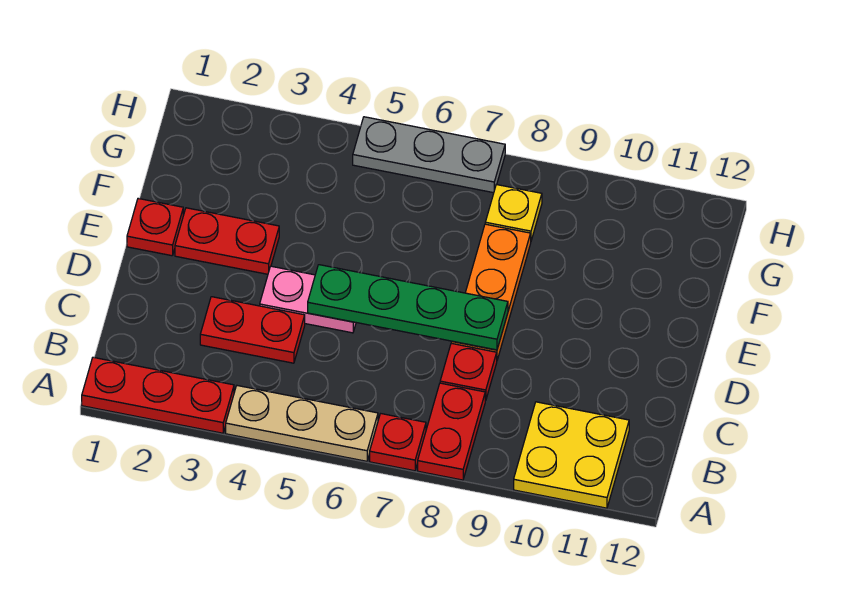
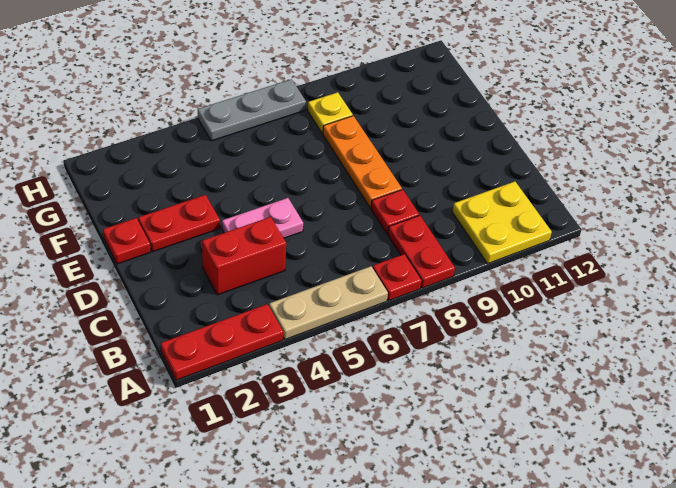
red 1x2 plate [200,297,305,363] -> red 1x2 brick [202,217,286,295]
green 1x4 plate [308,265,508,350] -> none

